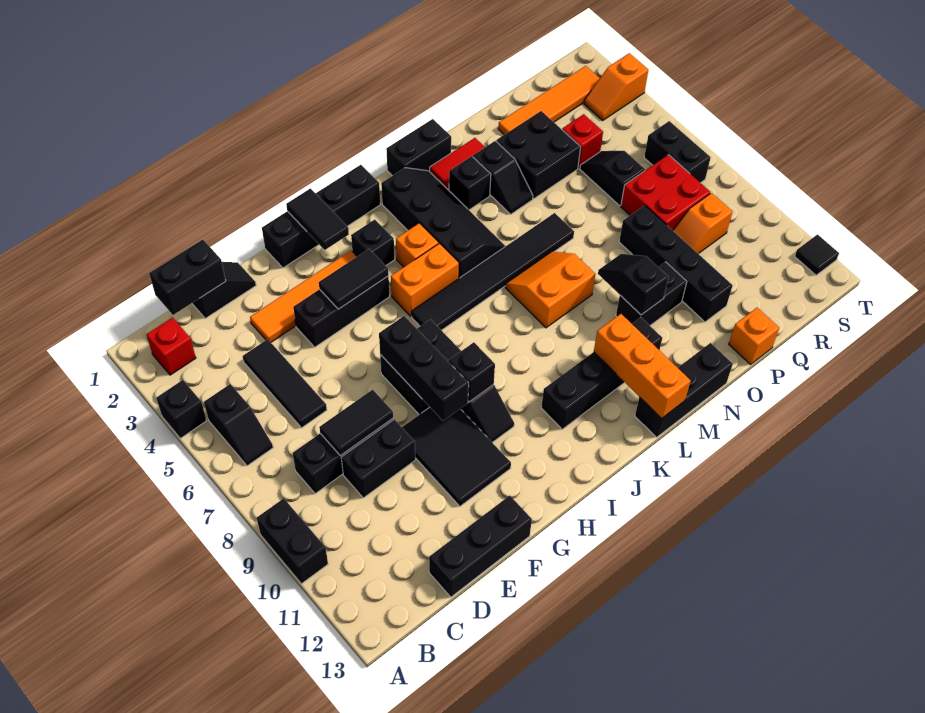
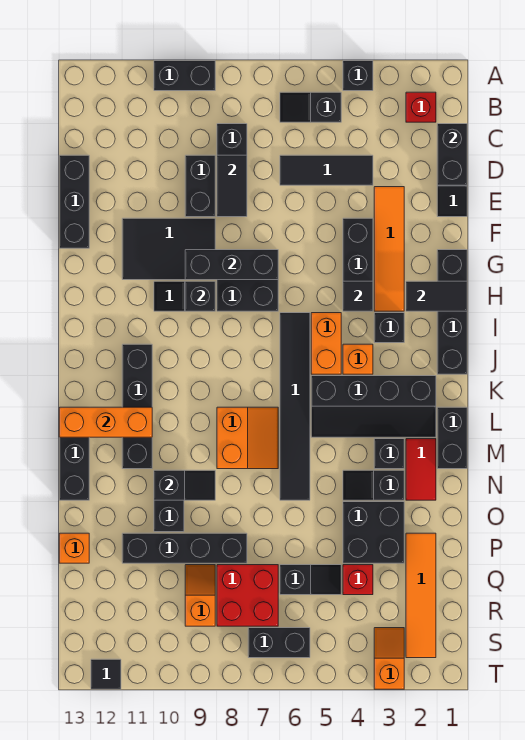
black 1x2 tile [319,249,389,309] -> black 1x1 tile [343,281,373,311]

